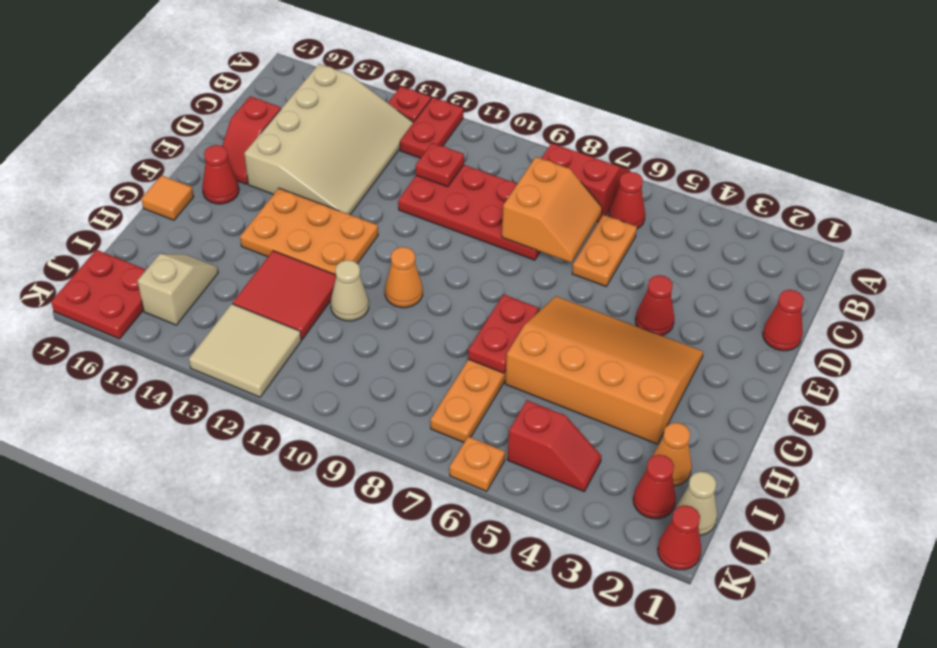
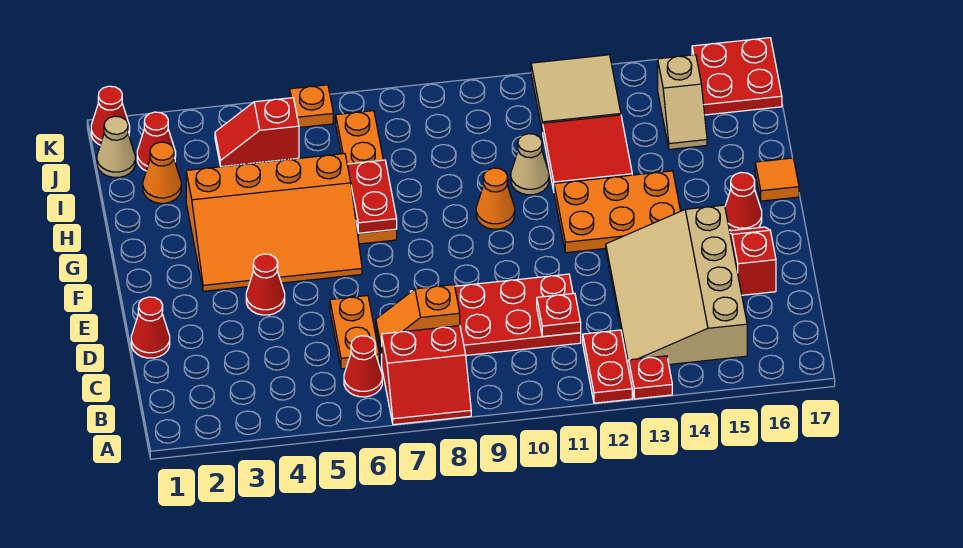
orange 2x2 slope [502,157,602,263] -> orange 1x2 slope [376,285,460,353]

